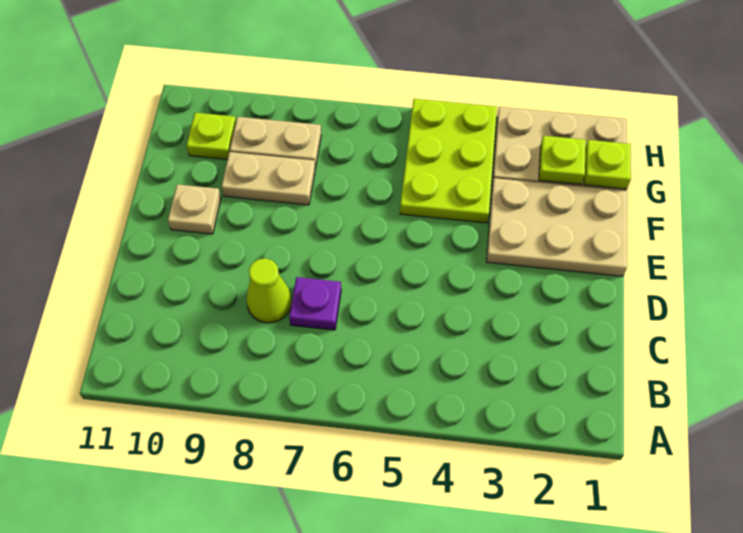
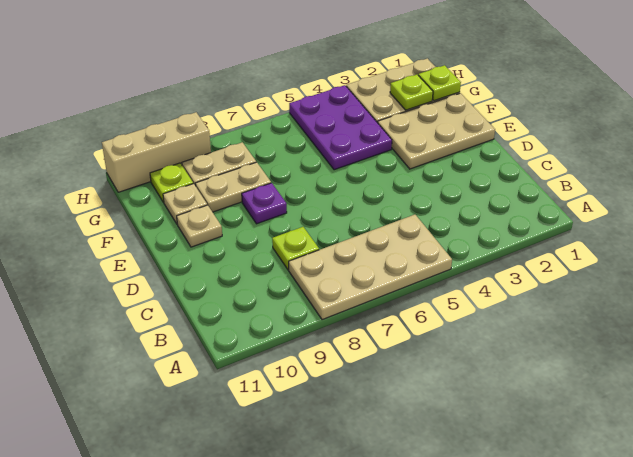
none -> tan 2x4 plate [289,215,452,320]
purple 1x1 plate [289,277,341,330] -> purple 1x1 plate moved to [242,183,287,224]
lime 1x1 cone [247,258,292,323] -> lime 1x1 plate [272,227,319,270]
lime 2x3 plate [400,99,497,223] -> purple 2x3 plate [289,85,392,170]
none -> tan 1x1 plate [163,184,207,224]
none -> tan 1x3 brick [102,112,211,192]

